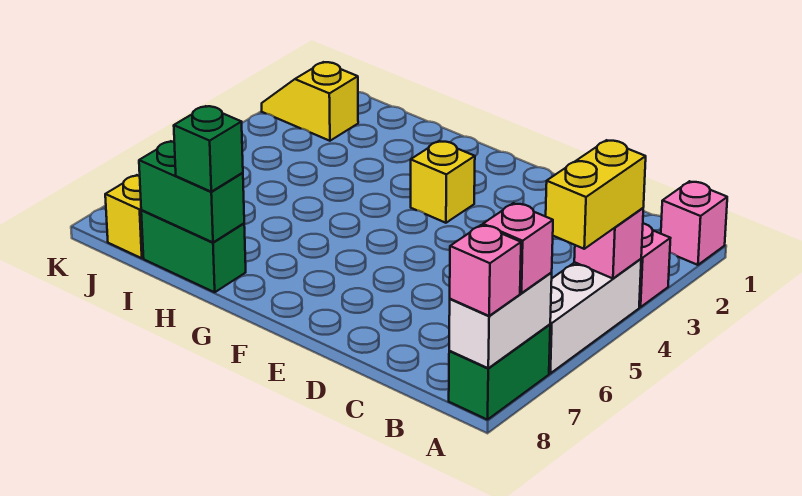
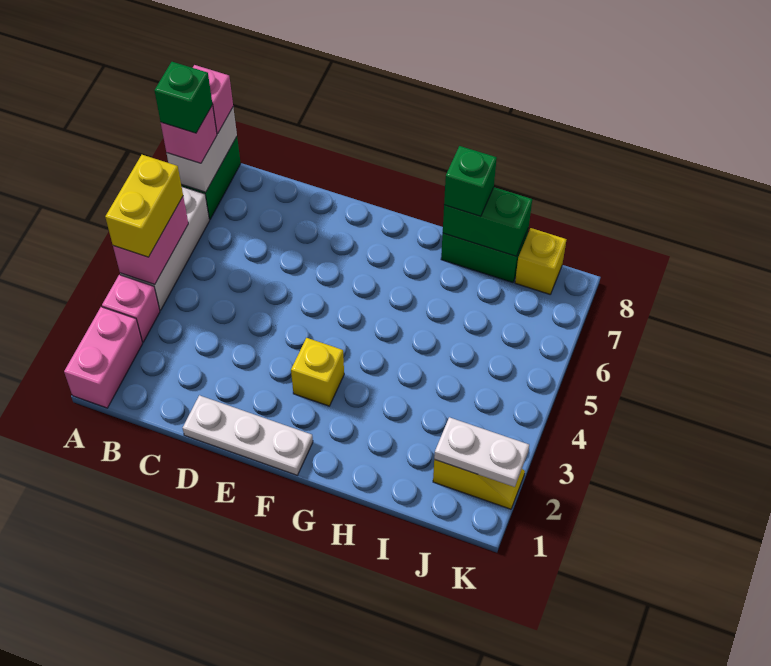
pink 1x1 brick [661,181,727,265] -> pink 1x2 brick [64,307,143,408]
pink 1x1 brick [574,208,643,279] -> pink 1x2 brick [113,197,188,285]
none -> green 1x1 brick [154,62,212,133]
none -> white 1x3 plate [183,395,313,475]
none -> white 1x2 plate [434,417,529,487]

